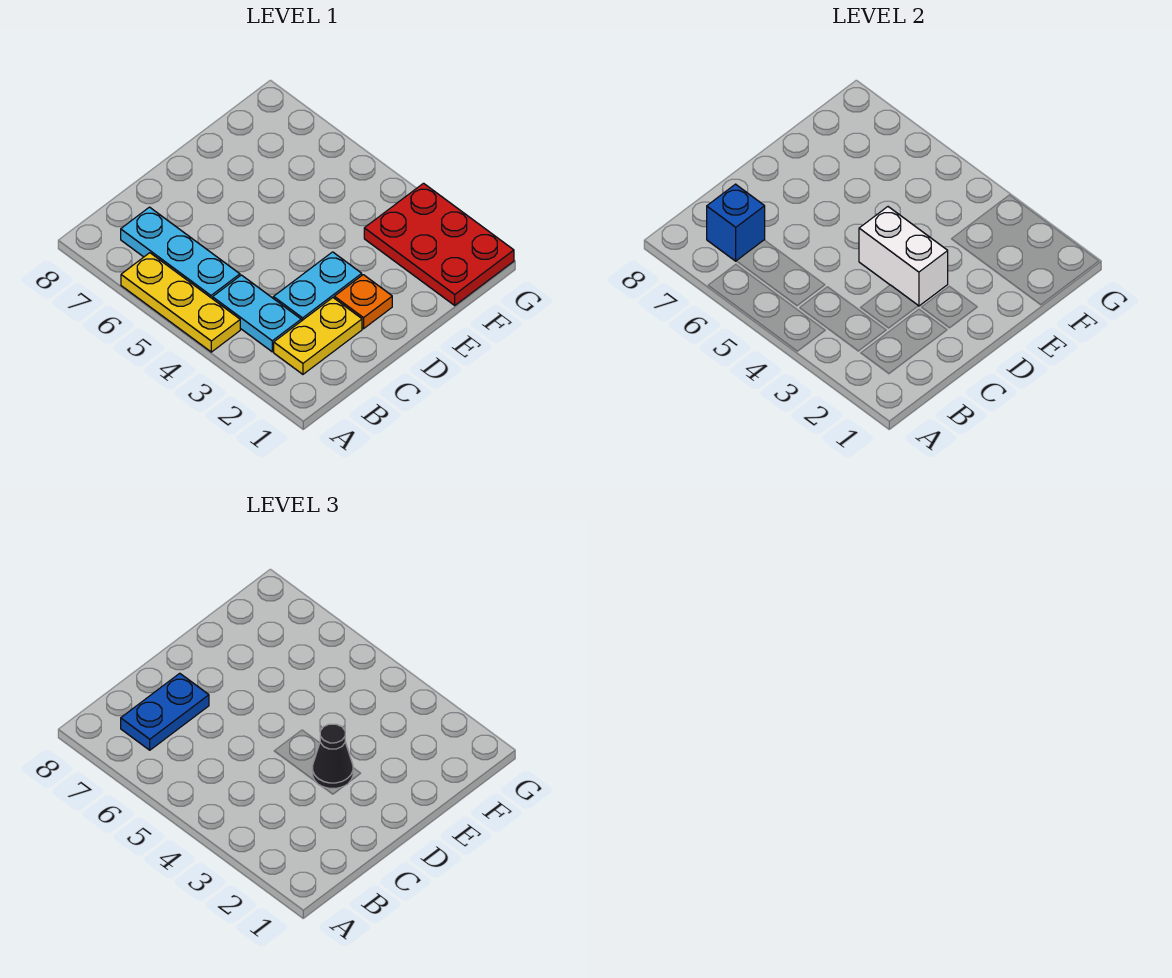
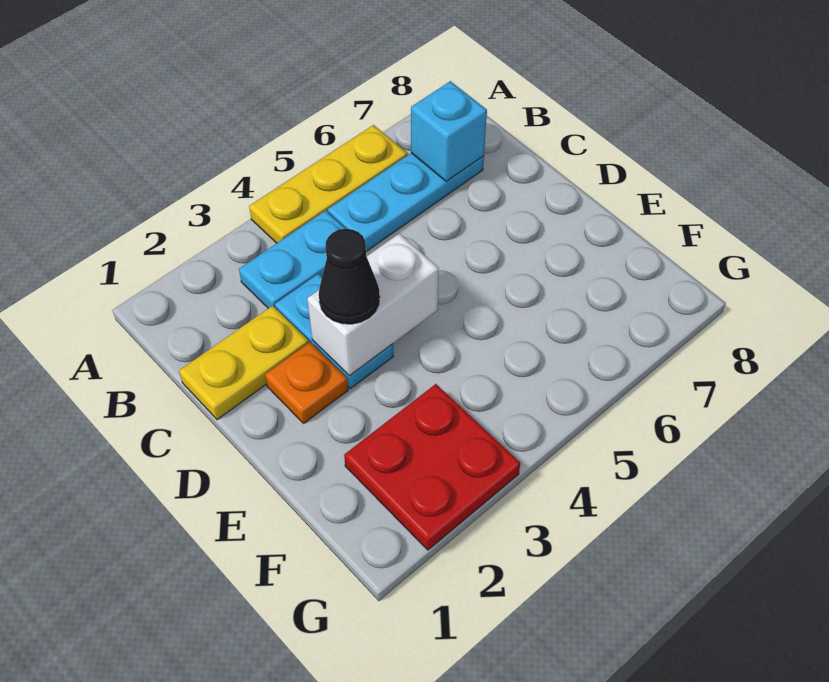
yellow 1x2 plate [274,298,362,374] -> yellow 1x2 plate turned to [179,306,309,420]
blue 1x1 brick [707,184,765,261] -> cyan 1x1 brick [411,81,487,182]
blue 1x2 plate [121,673,209,750] -> none
red 2x3 plate [364,183,514,305] -> red 2x2 plate [344,384,520,550]

